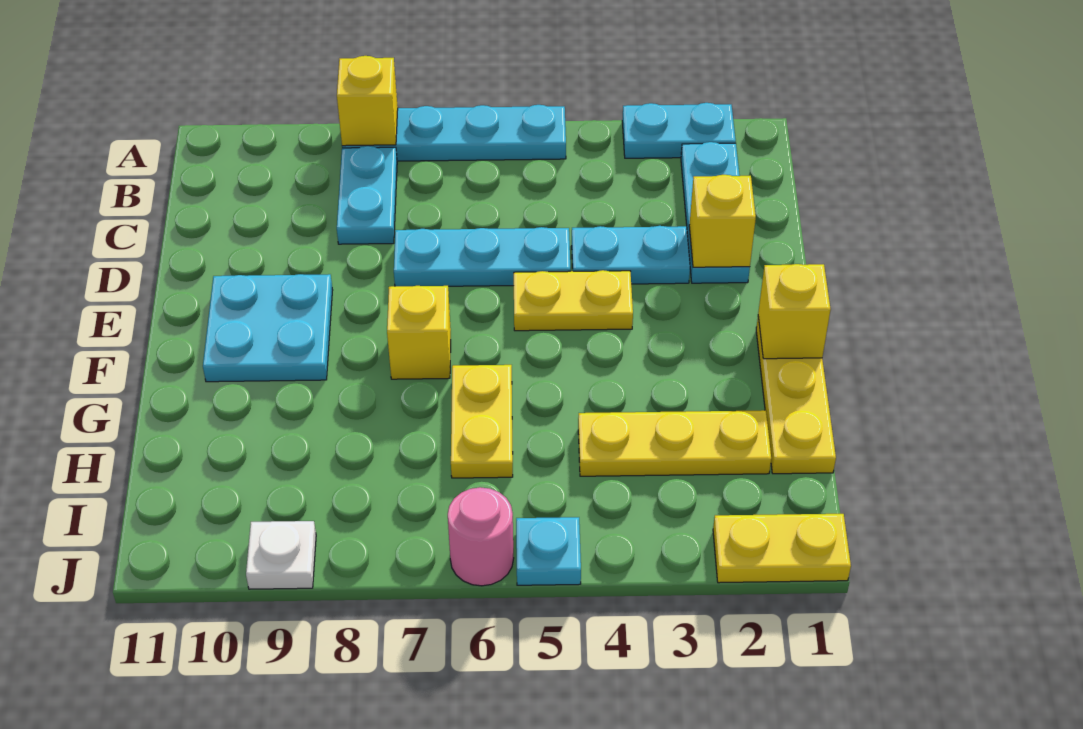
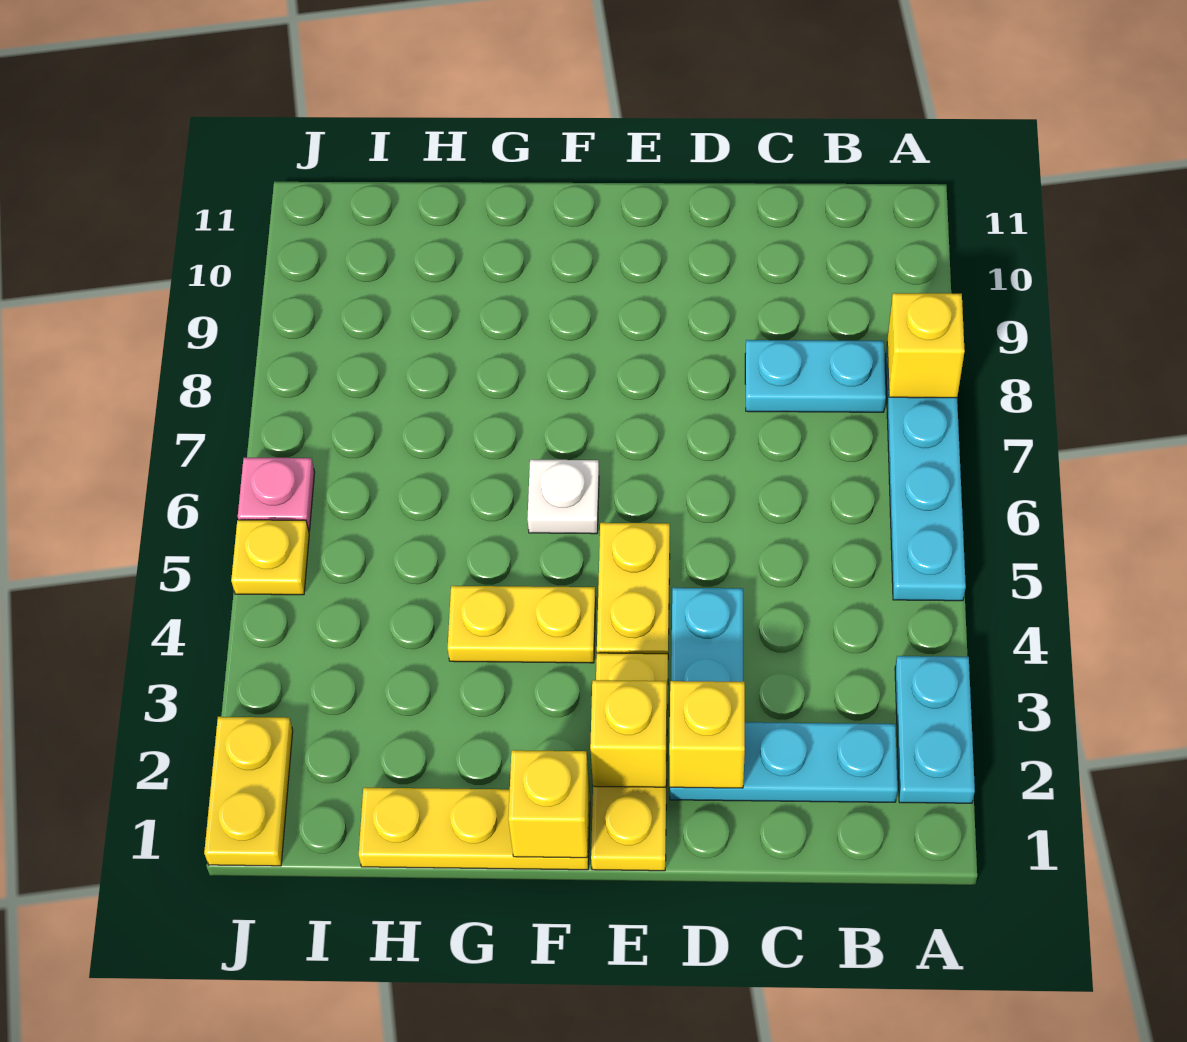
cyan 1x3 plate [394,227,571,286] -> none
cyan 2x2 plate [203,274,333,382] -> none
yellow 1x1 brick [387,286,451,379] -> yellow 1x1 brick moved to [590,680,667,787]
yellow 1x2 plate [451,365,513,478] -> yellow 1x2 plate moved to [448,586,596,663]
yellow 1x3 plate [578,410,771,476] -> yellow 1x3 plate moved to [591,653,668,871]
cyan 1x1 plate [516,517,581,585] -> yellow 1x1 plate [231,520,309,595]
pink 1x1 round brick [448,487,514,586] -> pink 1x1 plate [238,458,315,531]
white 1x1 plate [246,521,316,589] -> white 1x1 plate moved to [527,460,599,534]

